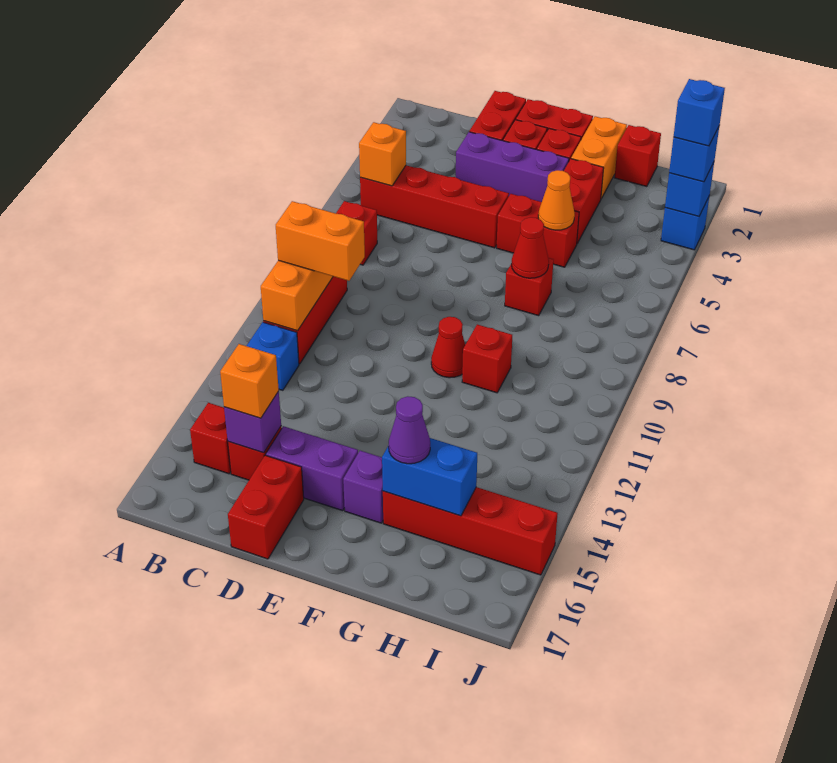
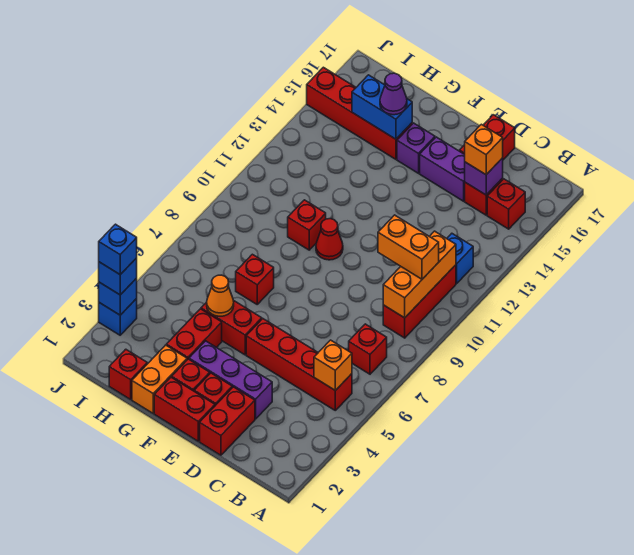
red 1x1 cone [512,217,549,278] -> none

